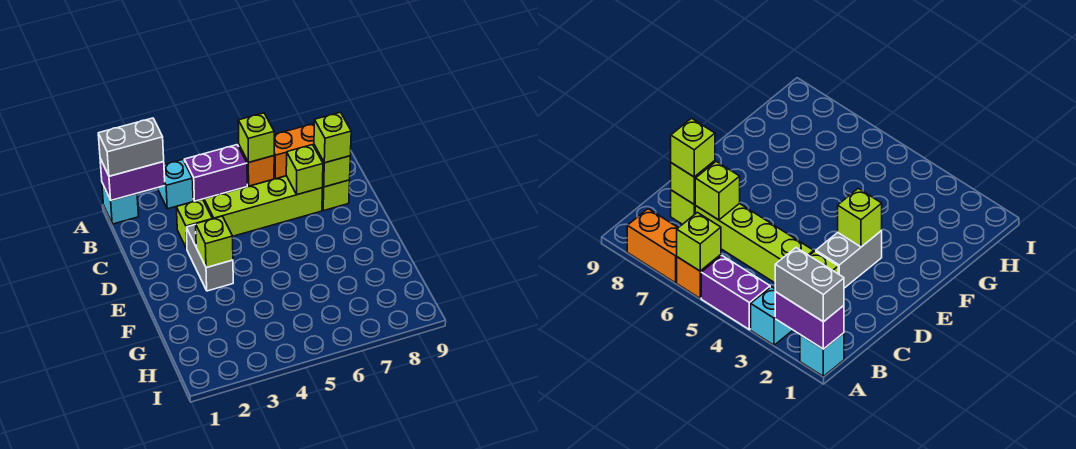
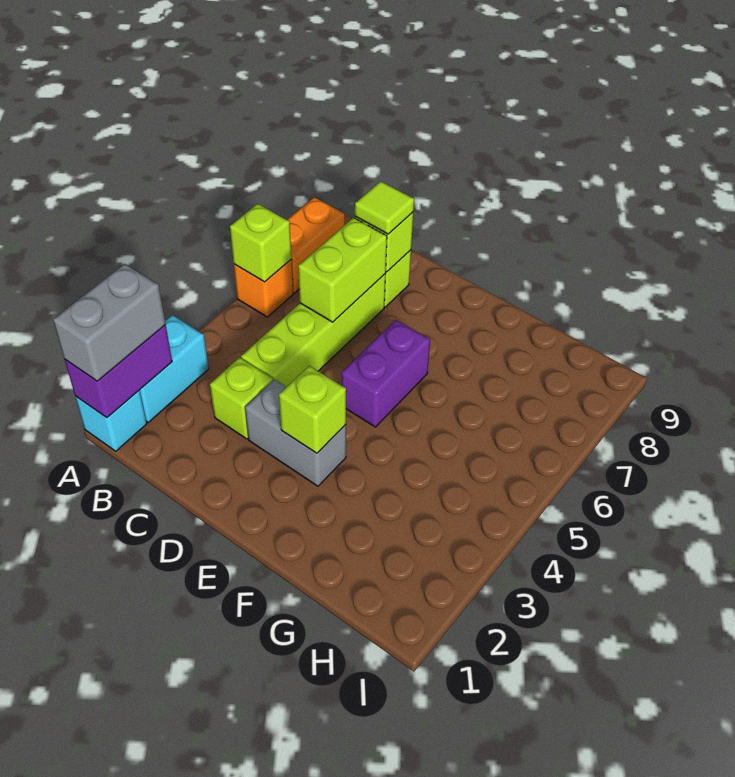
cyan 1x1 brick [158,160,193,209] -> cyan 1x2 brick [140,315,209,422]
purple 1x2 brick [184,145,247,201] -> purple 1x2 brick moved to [342,320,430,427]
lime 1x1 brick [286,145,323,195] -> lime 1x2 brick [298,218,387,322]
lime 1x1 brick [314,112,351,163] -> lime 1x1 tile [355,181,414,234]

